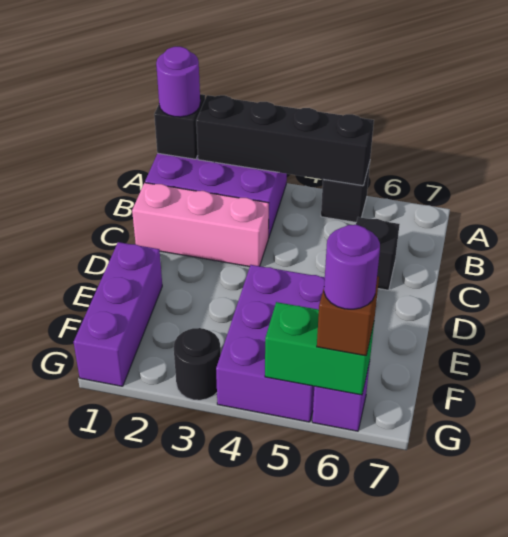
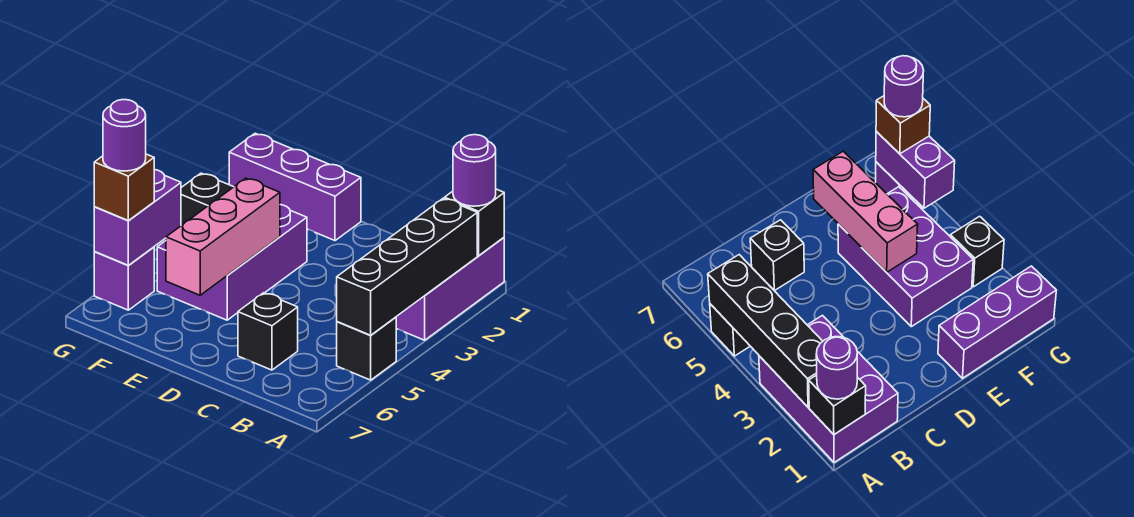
pink 1x3 brick [132,183,269,267] -> pink 1x3 brick moved to [166,178,280,295]
purple 2x3 brick [216,265,325,422] -> purple 2x3 brick turned to [157,205,307,320]
black 1x1 round brick [174,328,221,400] -> black 1x1 brick [181,173,233,226]
green 1x2 brick [265,302,374,395] -> purple 1x2 brick [94,170,181,265]

